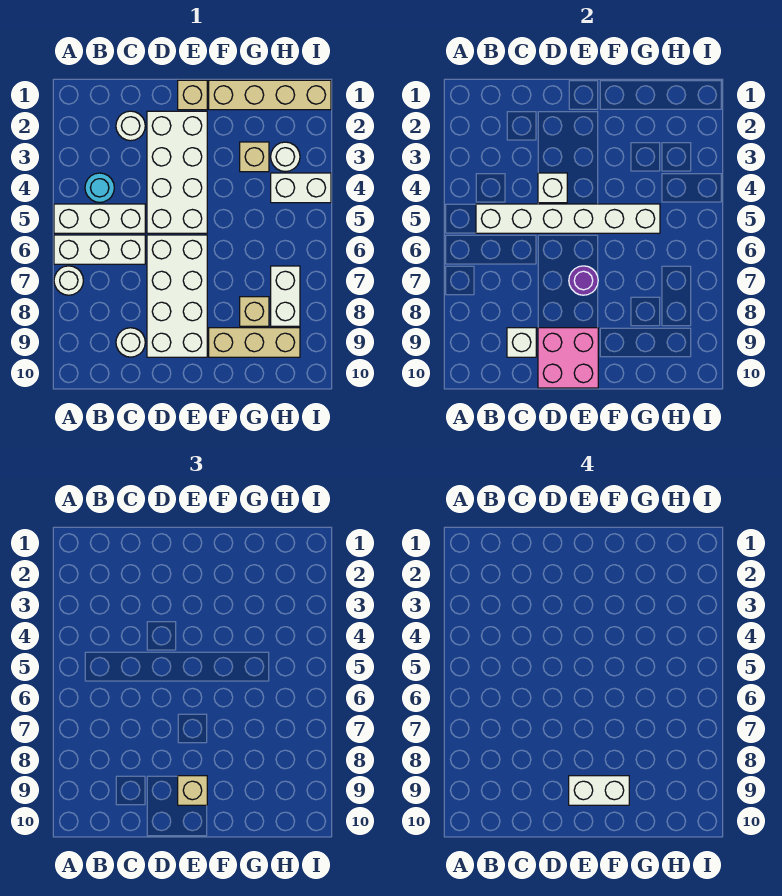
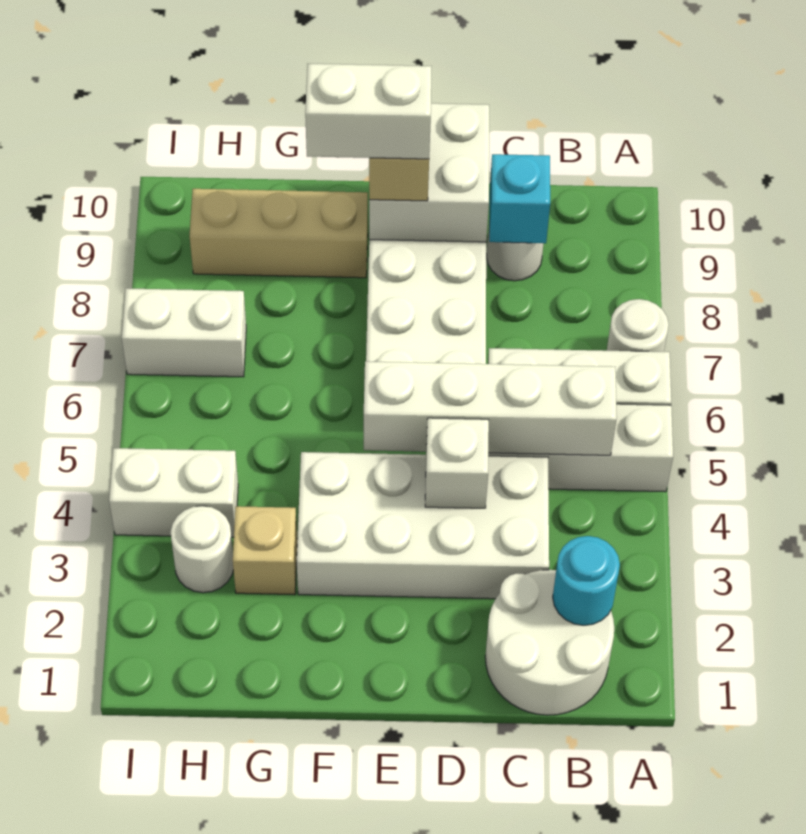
cyan 1x1 round brick [85,173,114,202] -> cyan 1x1 round brick moved to [553,536,620,625]
white 1x6 brick [476,204,660,233] -> white 1x4 brick [364,361,617,455]
white 1x1 round brick [116,111,145,141] -> white 2x2 round brick [485,570,614,715]
white 1x1 brick [507,328,536,357] -> cyan 1x1 brick [489,154,550,243]
white 2x4 brick [147,111,207,233] -> white 2x4 brick turned to [297,452,549,599]
pink 2x2 brick [538,328,598,388] -> white 2x2 brick [369,103,489,242]
tan 1x1 brick [178,80,207,110] -> none
purple 1x1 round brick [569,266,598,295] -> none
tan 1x4 brick [209,80,331,110] -> none
tan 1x1 brick [240,297,269,326] -> none
white 1x2 brick [271,266,300,326] -> white 1x2 brick turned to [122,288,246,377]

